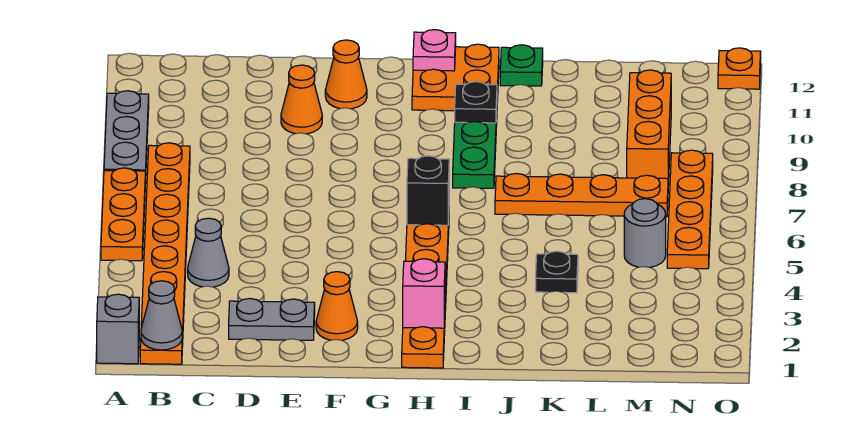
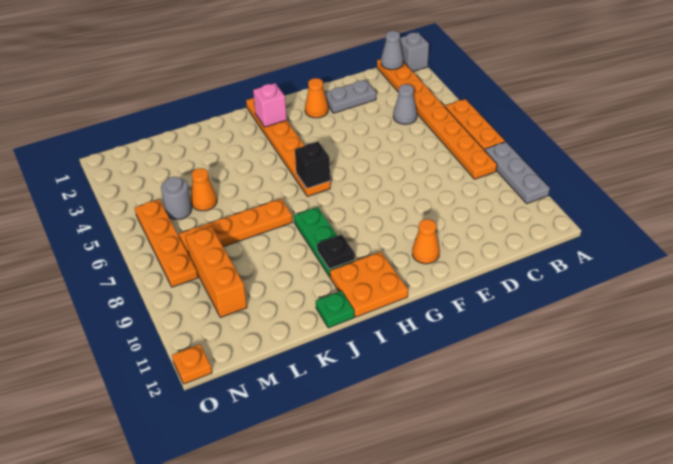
orange 1x1 cone [281,65,322,134] -> orange 1x1 cone moved to [191,168,217,211]
pink 1x1 plate [413,30,456,71] -> none
black 1x1 plate [536,251,578,293] -> none

